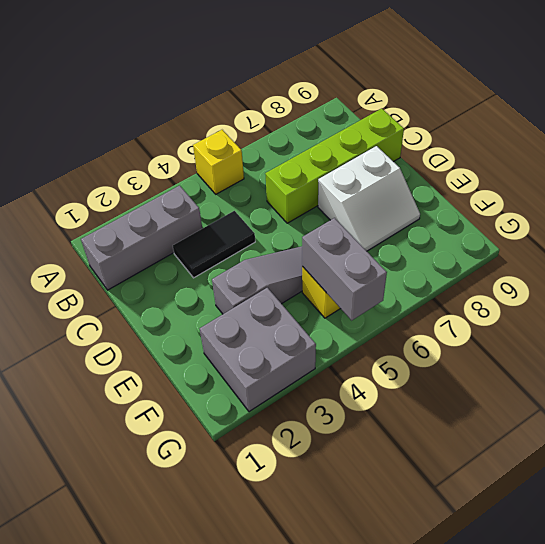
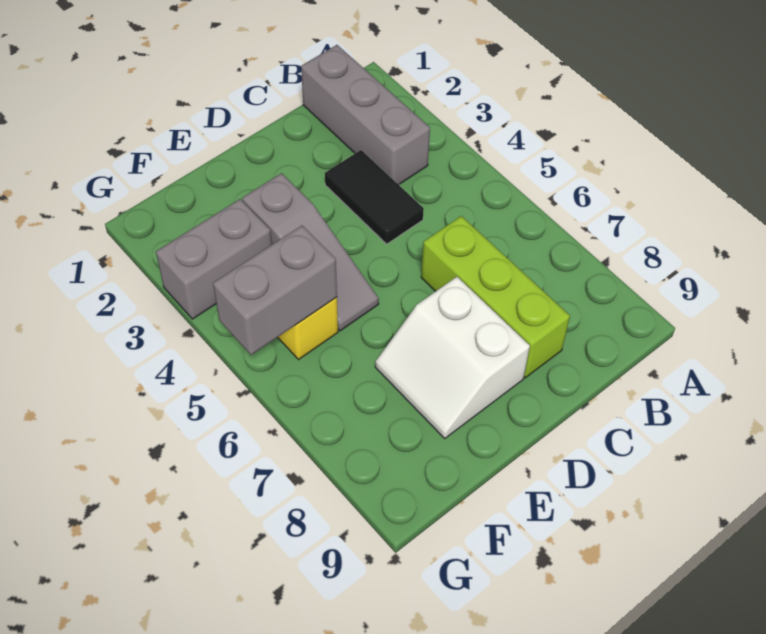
yellow 1x1 brick [193,130,244,194] -> none
lime 1x4 brick [265,109,404,223] -> lime 1x3 brick [421,216,570,378]
grey 2x2 brick [200,288,316,412] -> grey 1x2 brick [156,199,272,319]

